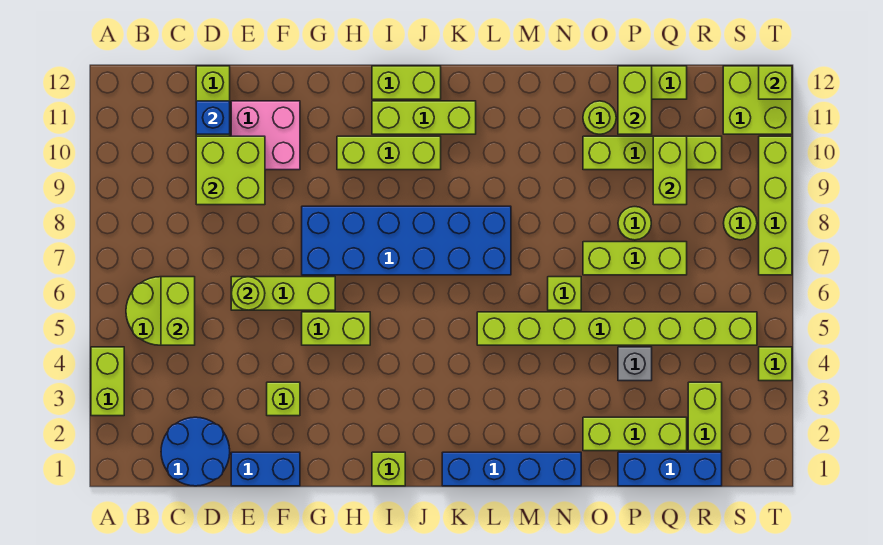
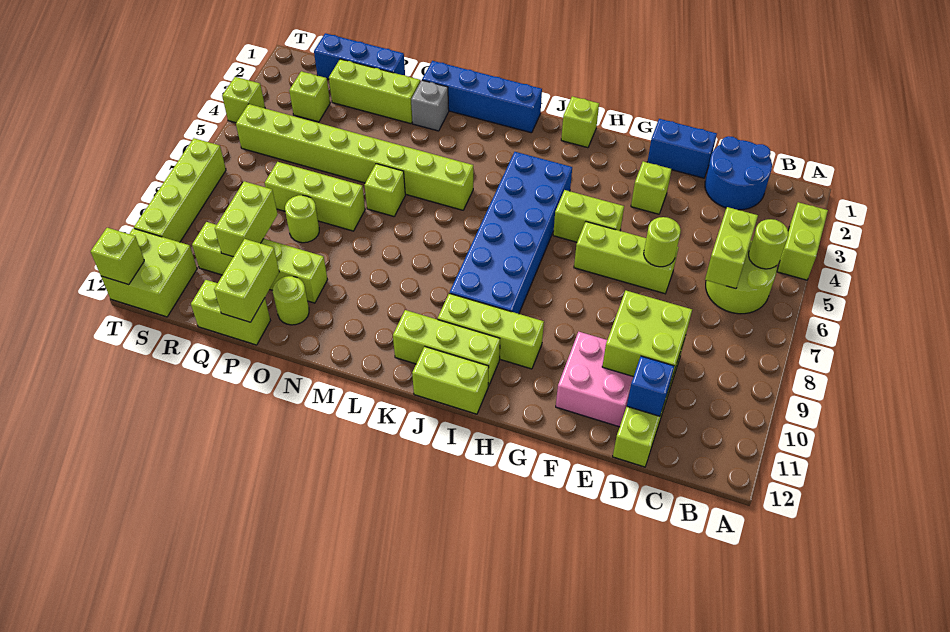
blue 2x6 brick [302,206,511,275] -> blue 2x6 brick turned to [450,152,572,314]
grey 1x1 brick [618,347,652,381] -> grey 1x1 brick moved to [411,80,449,131]
lime 1x2 brick [688,382,722,451] -> lime 1x1 brick [289,71,330,122]
lime 1x1 round brick [724,207,757,240] -> lime 1x1 round brick moved to [749,219,788,269]

